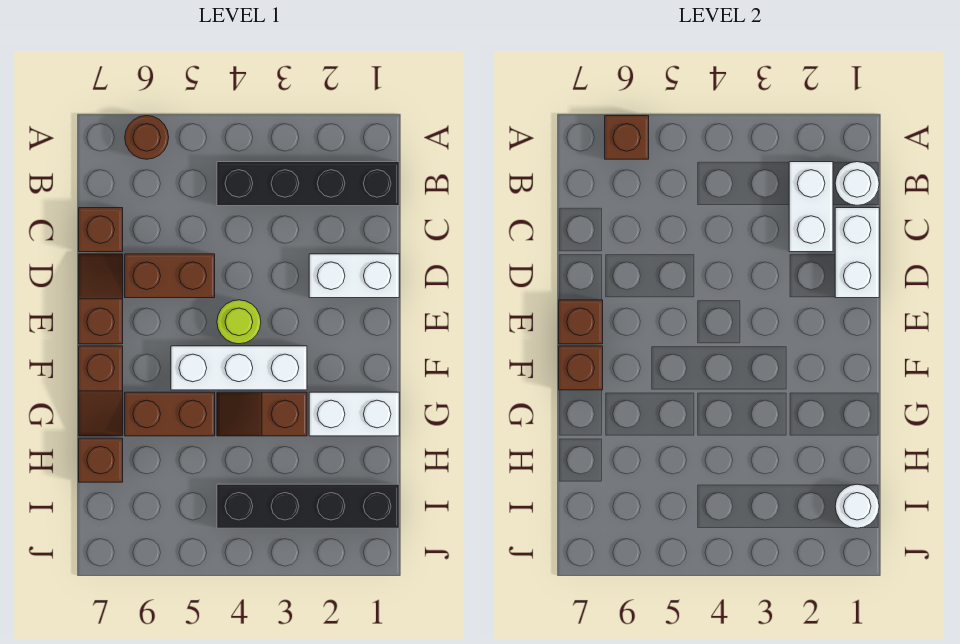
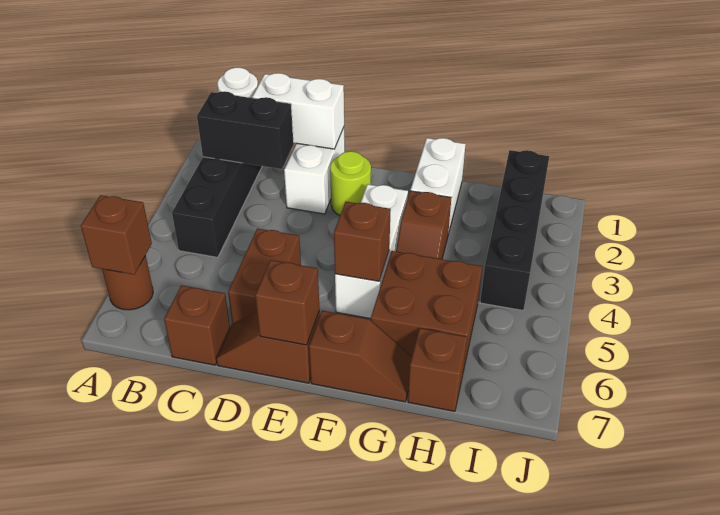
white 1x2 brick [789,162,833,252] -> black 1x2 brick [197,91,294,169]
lime 1x1 round brick [217,300,261,344] -> lime 1x1 round brick moved to [330,151,371,215]
brown 1x1 brick [559,346,603,390] -> brown 1x1 brick moved to [334,202,391,281]
brown 1x2 brick [125,392,215,436] -> brown 2x2 brick [371,251,482,370]
white 1x1 round brick [835,484,879,528] -> none

